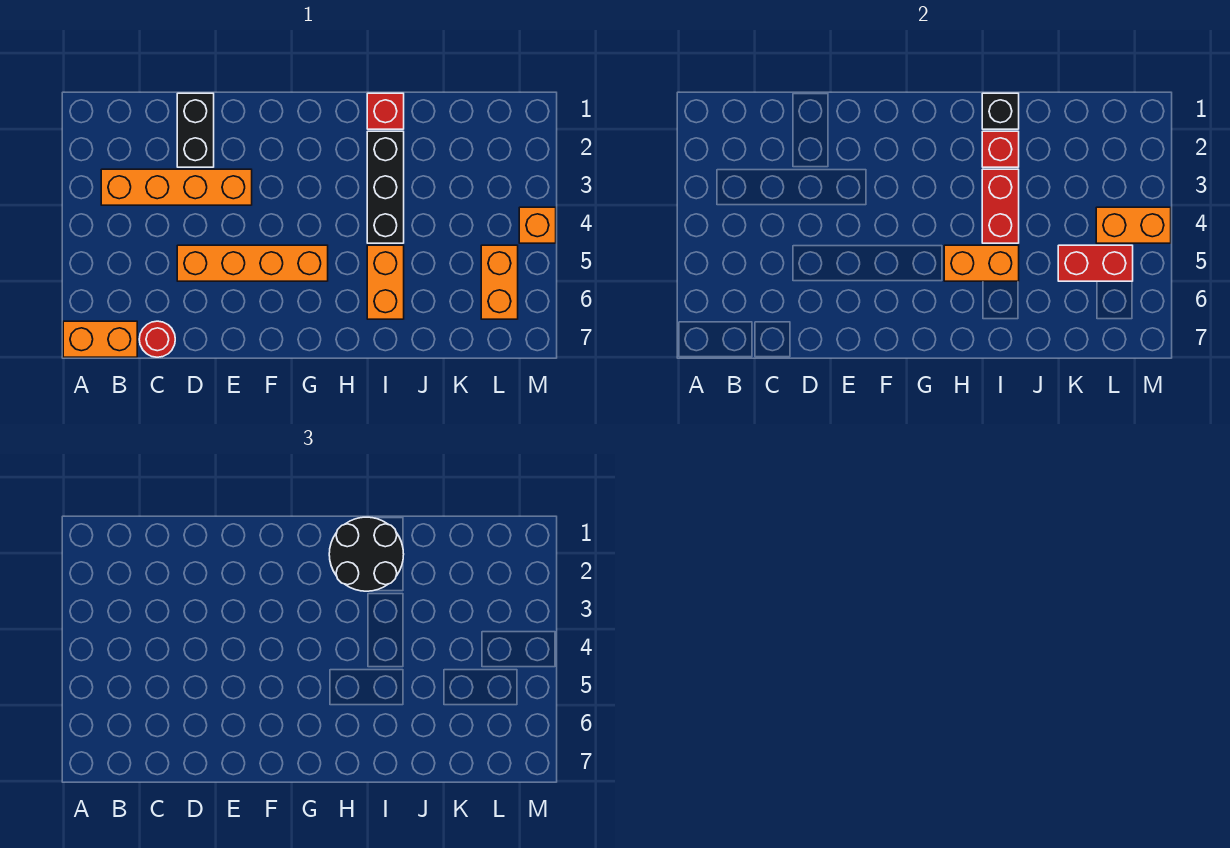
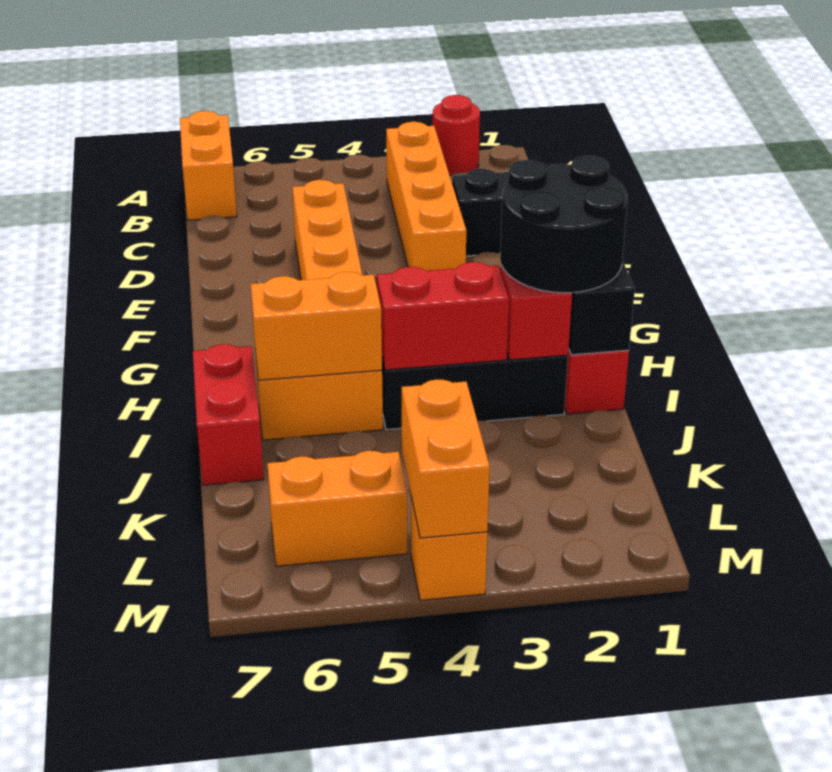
red 1x1 round brick [139,321,175,357] -> red 1x1 round brick moved to [433,95,480,175]
orange 1x2 brick [944,245,1019,281] -> orange 1x2 brick turned to [251,272,382,380]
red 1x2 brick [1058,245,1133,281] -> red 1x2 brick moved to [193,344,264,485]

